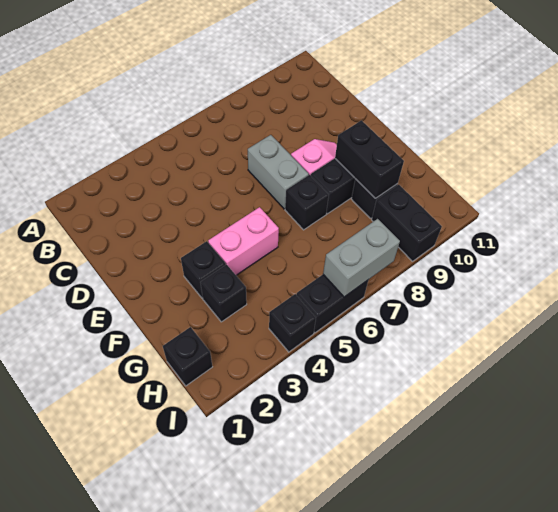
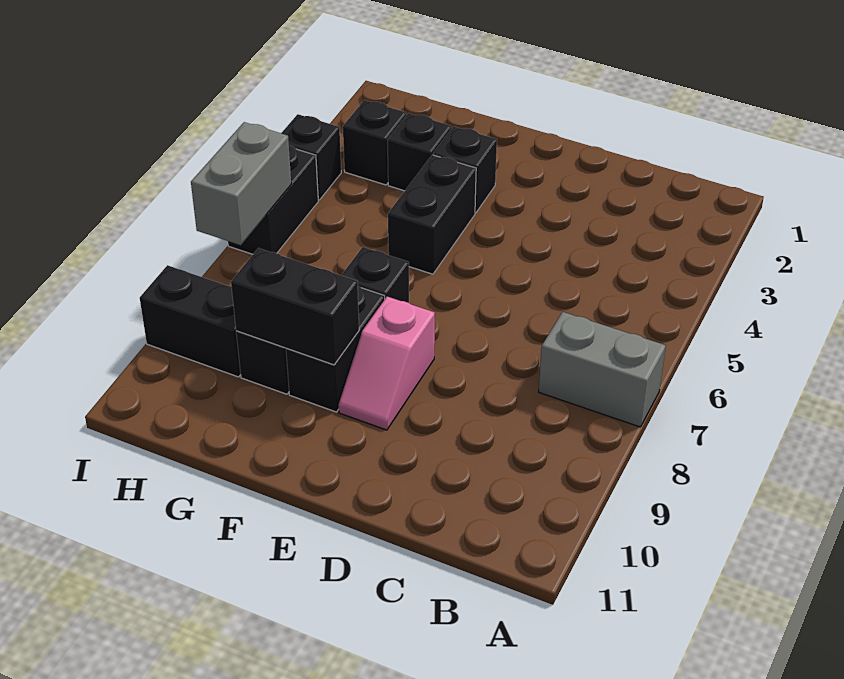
grey 1x2 brick [248,135,309,209] -> grey 1x2 brick moved to [539,312,666,427]
pink 1x2 brick [208,207,279,275] -> black 1x2 brick [388,155,476,274]
black 1x1 brick [163,327,212,386] -> black 1x1 brick moved to [343,100,406,185]

